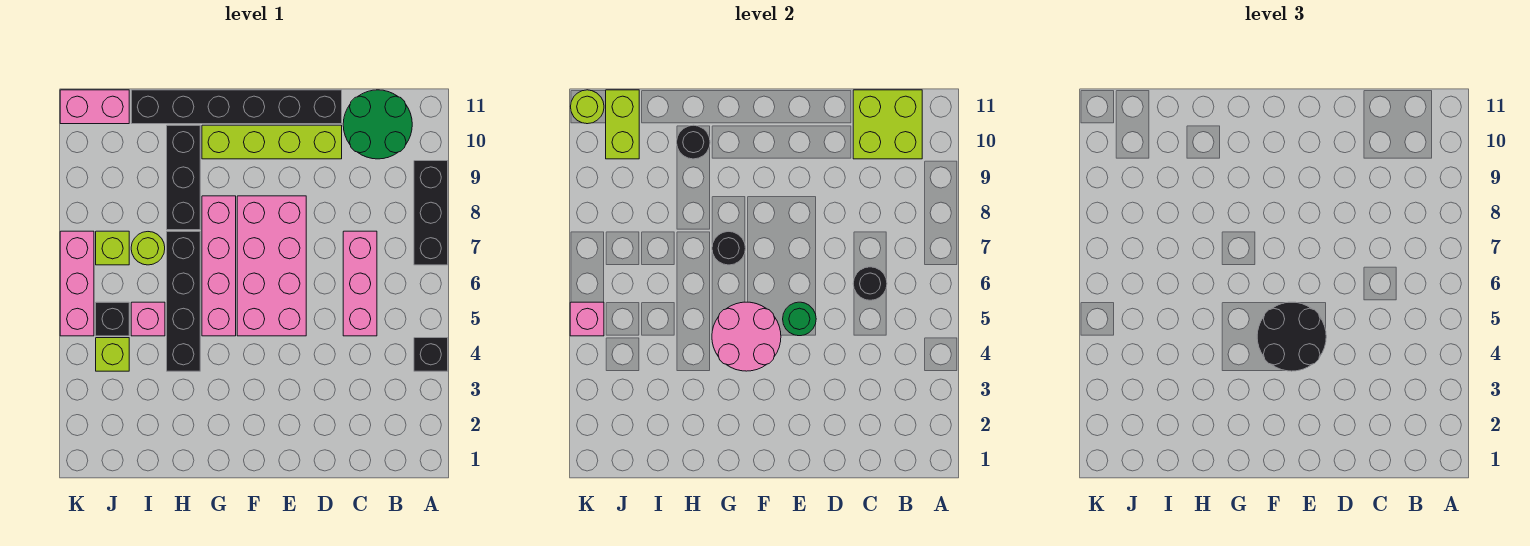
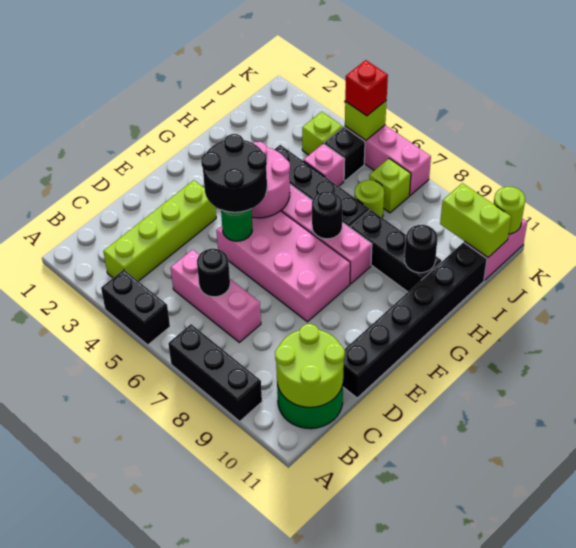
black 1x1 brick [414,338,448,371] -> black 1x2 brick [101,270,170,345]
lime 2x2 brick [853,90,922,159] -> lime 2x2 round brick [275,324,345,407]
lime 1x4 brick [202,125,342,159] -> lime 1x4 brick moved to [103,180,216,281]
pink 1x1 brick [570,302,604,336] -> lime 1x1 brick [345,101,387,140]
none -> red 1x1 brick [345,60,388,116]

